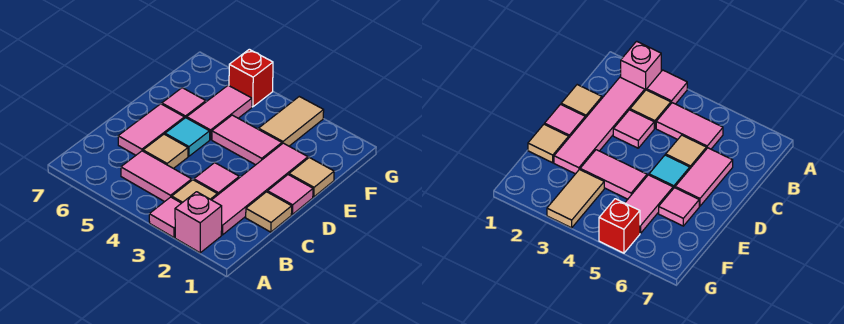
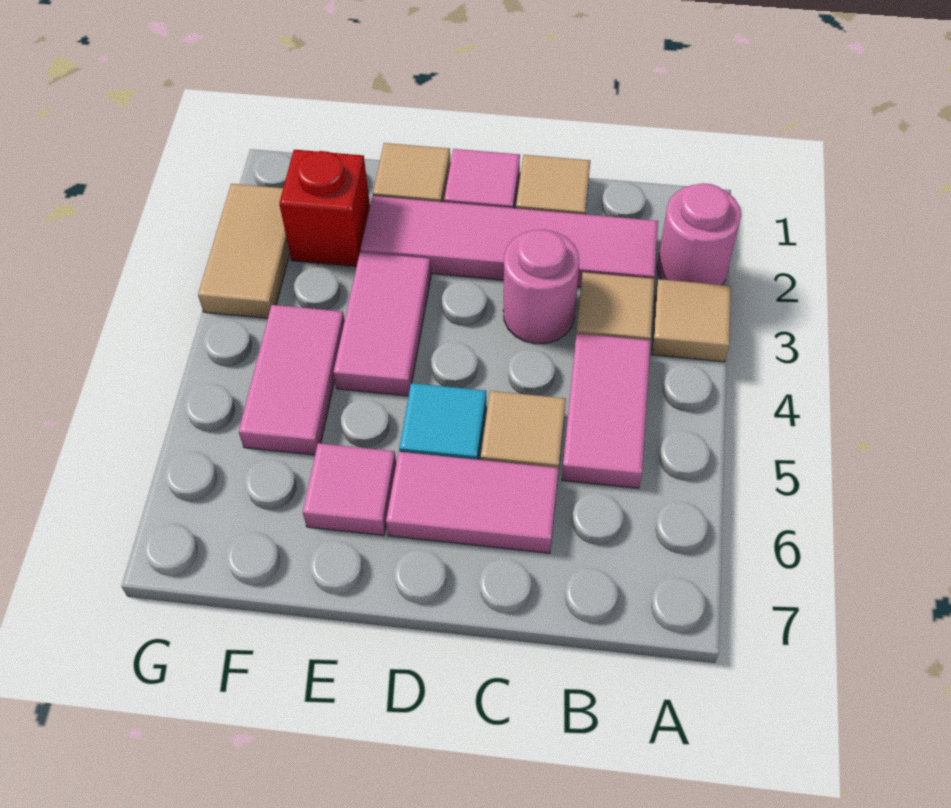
pink 1x1 brick [175,192,222,253] -> pink 1x1 round brick [657,183,741,285]
pink 1x1 tile [149,197,181,238] -> tan 1x1 tile [651,279,731,362]
pink 1x1 tile [194,163,239,195] -> pink 1x1 round brick [503,230,579,344]
pink 1x2 tile [187,85,252,140] -> pink 1x2 tile turned to [239,305,345,455]
tan 1x2 tile [259,97,324,146] -> tan 1x2 tile turned to [198,184,290,318]
red 1x1 brick [229,49,273,107] -> red 1x1 brick moved to [279,150,370,267]

